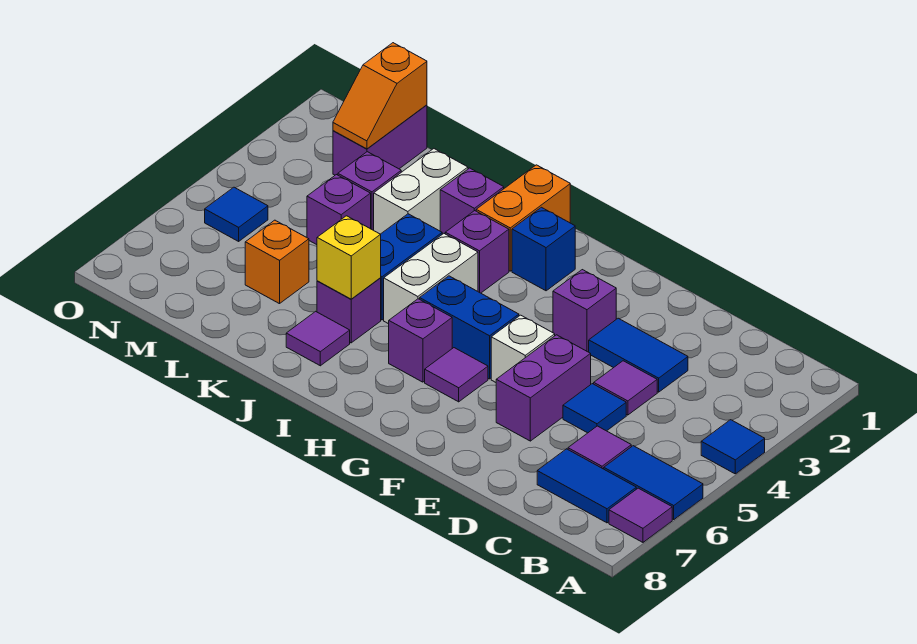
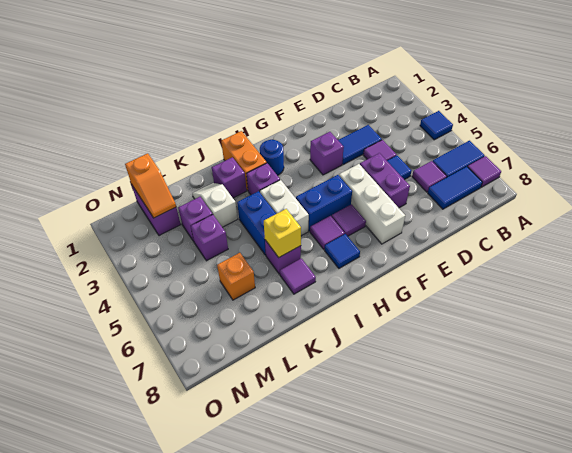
white 1x1 brick [491,315,555,382] -> white 1x3 brick [339,164,405,244]
blue 1x1 brick [512,207,575,291] -> blue 1x1 round brick [260,140,284,175]
purple 1x1 brick [389,299,452,382] -> purple 1x1 tile [310,216,345,249]
white 1x2 brick [374,149,468,234] -> white 1x2 slope [192,183,238,227]
blue 1x1 tile [205,187,268,241] -> blue 1x1 tile moved to [324,234,360,268]

